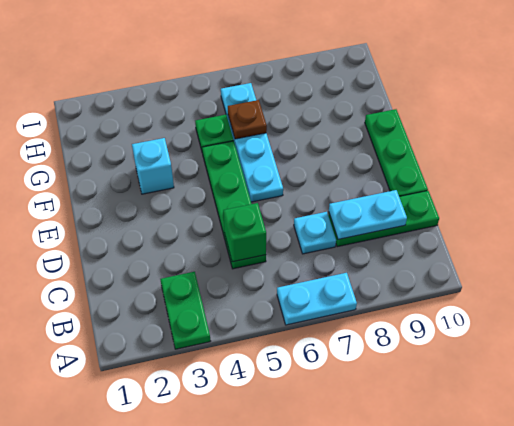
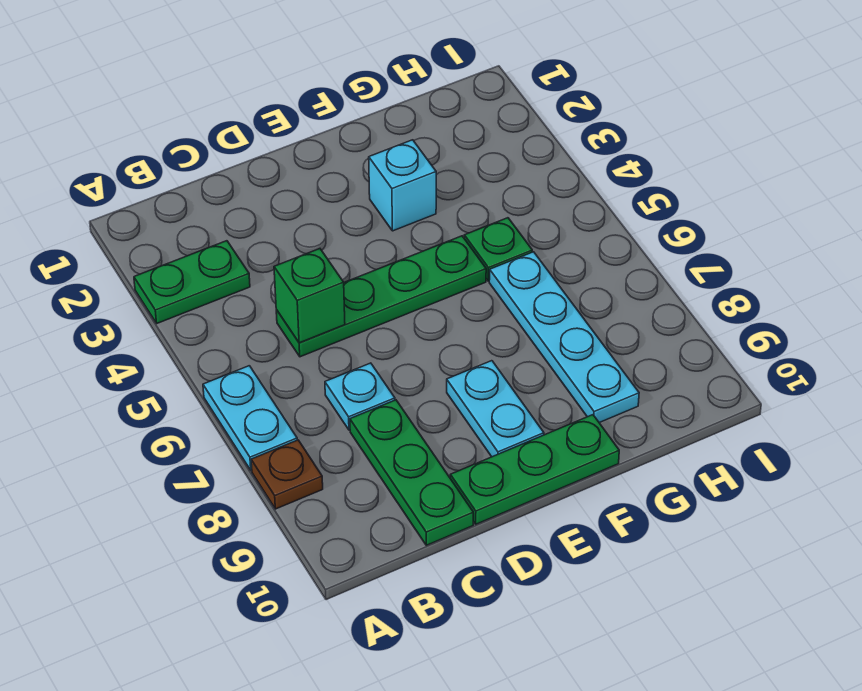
cyan 1x2 plate [329,190,407,239] -> cyan 1x2 plate moved to [447,361,544,457]
cyan 1x4 plate [221,83,283,202] -> cyan 1x4 plate turned to [489,252,639,423]
brown 1x1 plate [228,100,267,139] -> brown 1x1 plate moved to [251,440,323,509]

